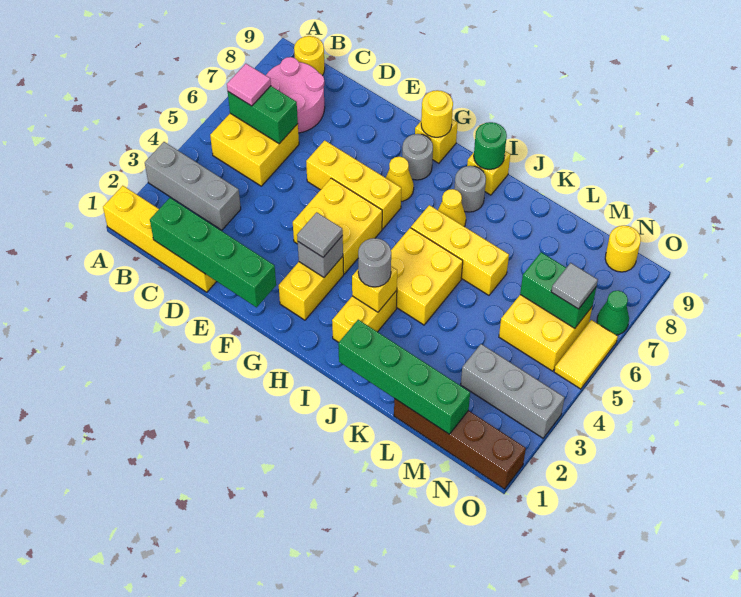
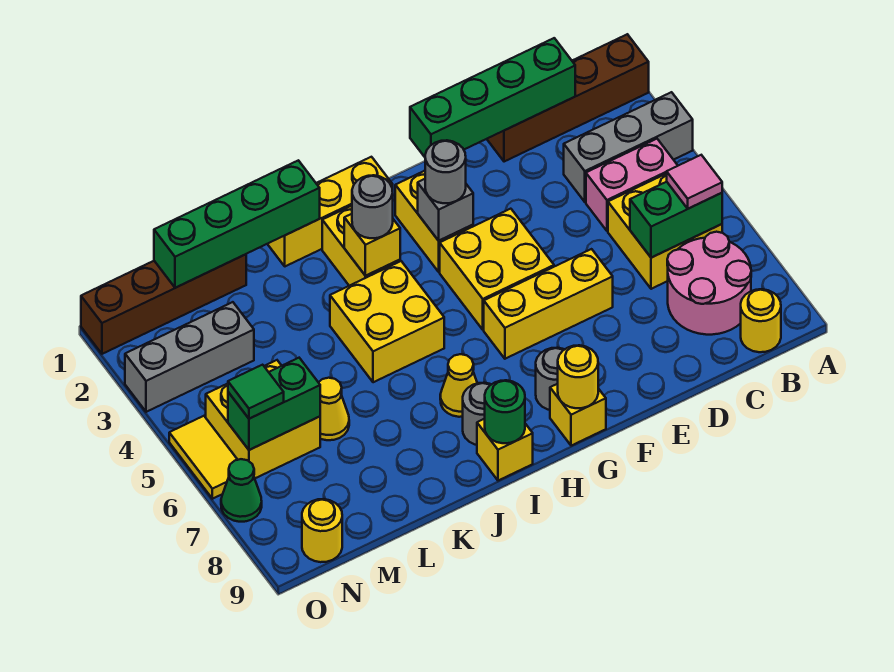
yellow 1x4 brick [103,186,217,292] -> brown 1x4 brick [487,34,649,162]
none -> pink 1x2 brick [586,139,678,231]
grey 1x1 tile [297,212,343,257] -> grey 1x1 round brick [425,140,466,203]
yellow 1x1 cone [386,157,414,201] -> yellow 1x1 cone moved to [318,378,349,440]
yellow 1x3 brick [411,205,509,295] -> yellow 1x3 brick moved to [268,157,393,266]
grey 1x1 tile [551,263,598,309] -> green 1x1 tile [228,365,284,419]

